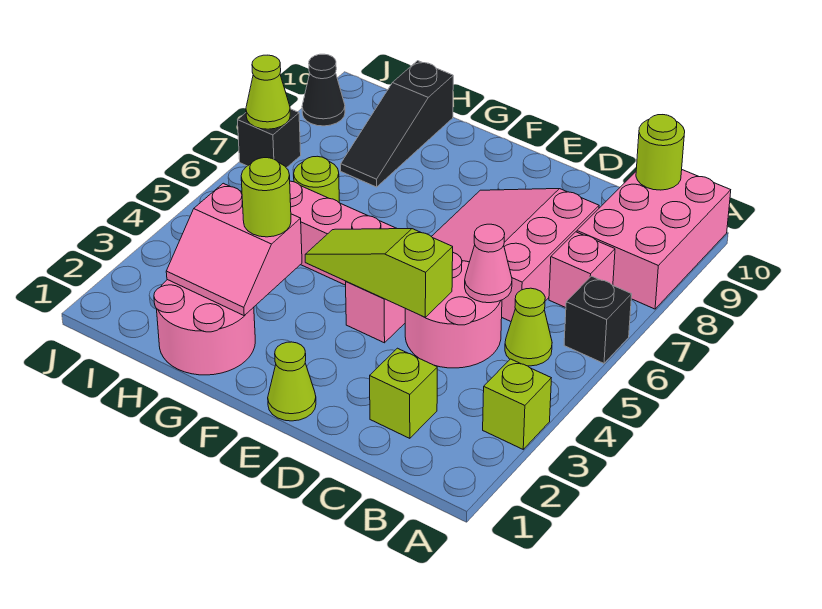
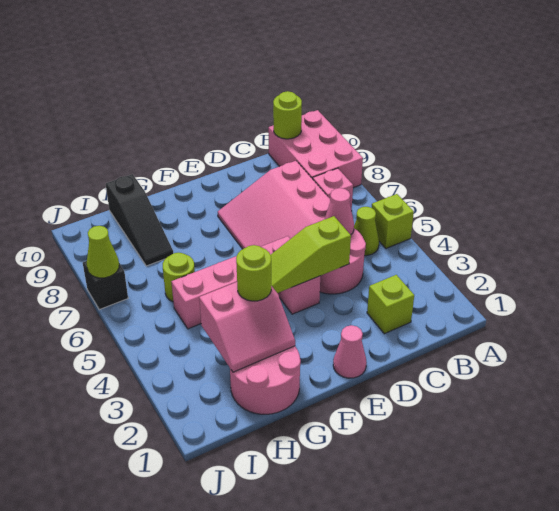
lime 1x1 brick [483,359,551,449] -> lime 1x1 brick moved to [372,194,414,248]
black 1x1 brick [564,276,632,363] -> none
lime 1x1 cone [268,342,316,421] -> pink 1x1 cone [333,325,367,378]
black 1x1 cone [302,54,345,126] -> none

